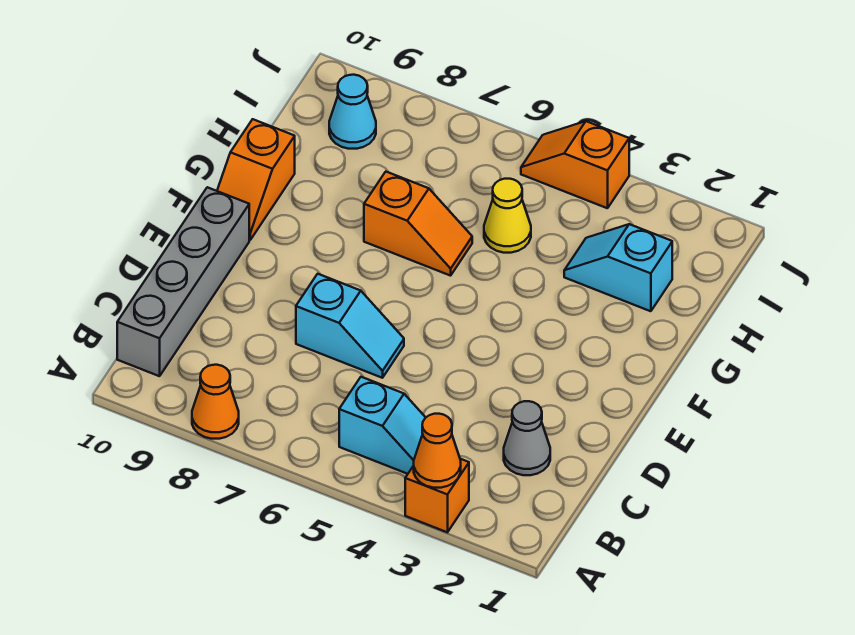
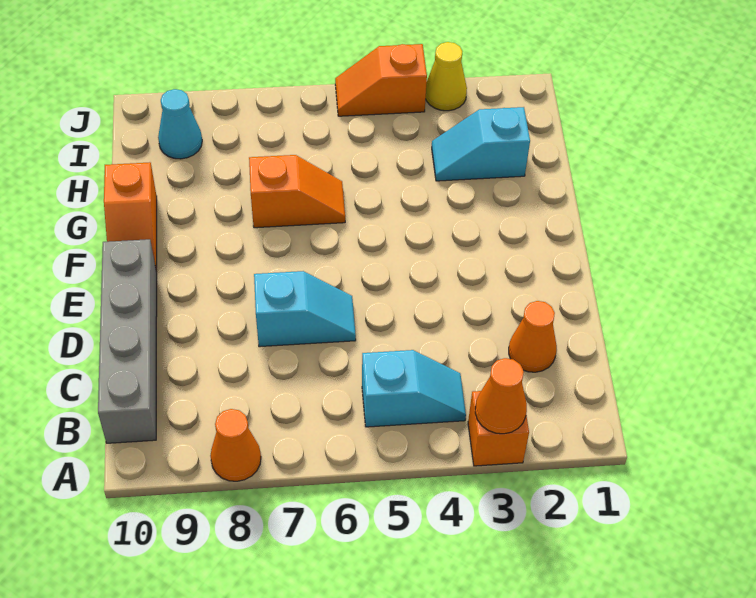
grey 1x1 cone [504,401,550,475] -> orange 1x1 cone [509,301,557,372]
yellow 1x1 cone [484,179,531,253] -> yellow 1x1 cone moved to [426,42,467,111]

